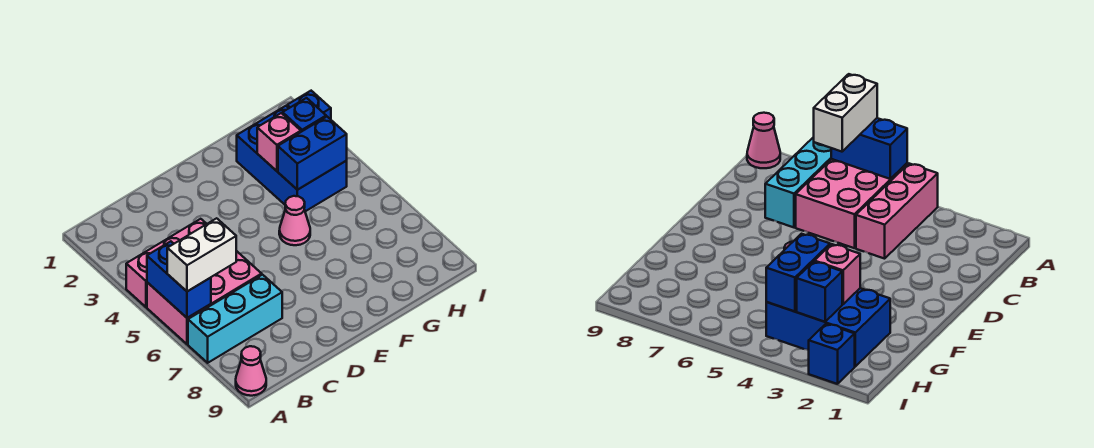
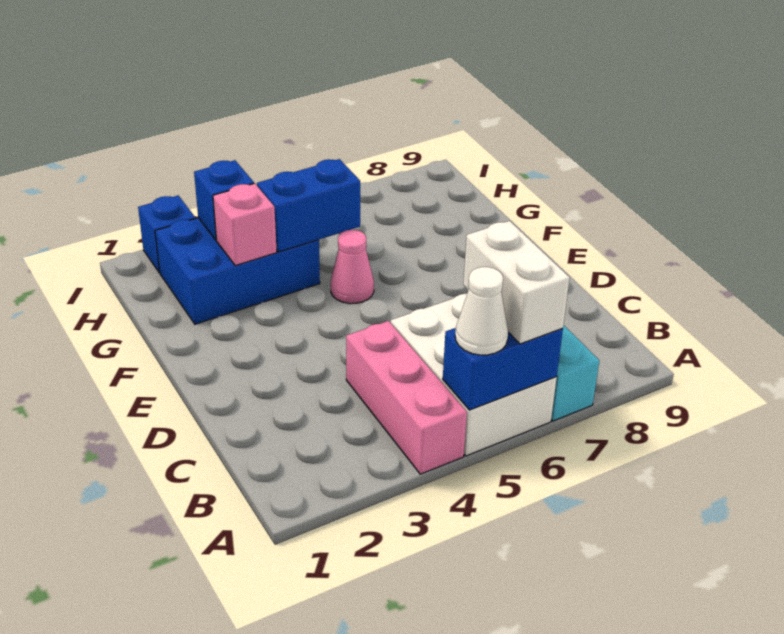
pink 2x3 brick [147,251,262,344] -> white 2x3 brick [391,294,557,456]
none -> white 1x1 cone [455,267,508,355]
pink 1x1 cone [236,346,266,396] -> none
blue 1x2 brick [278,117,347,190] -> blue 1x2 brick turned to [257,159,360,252]

